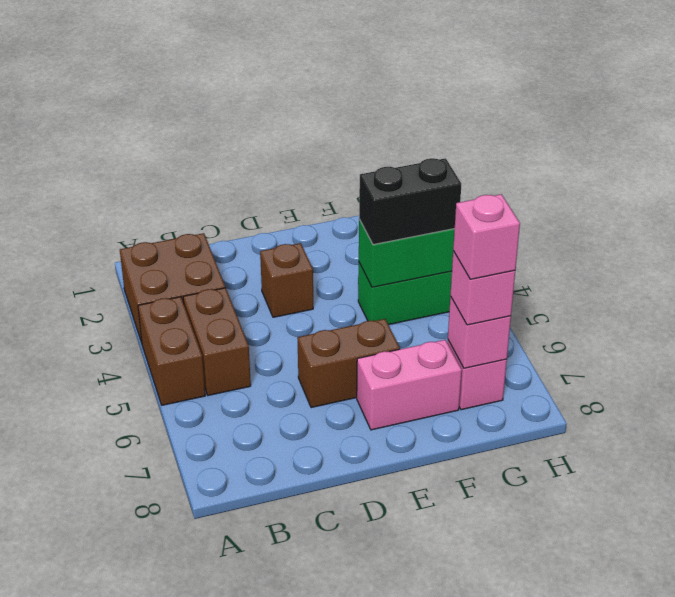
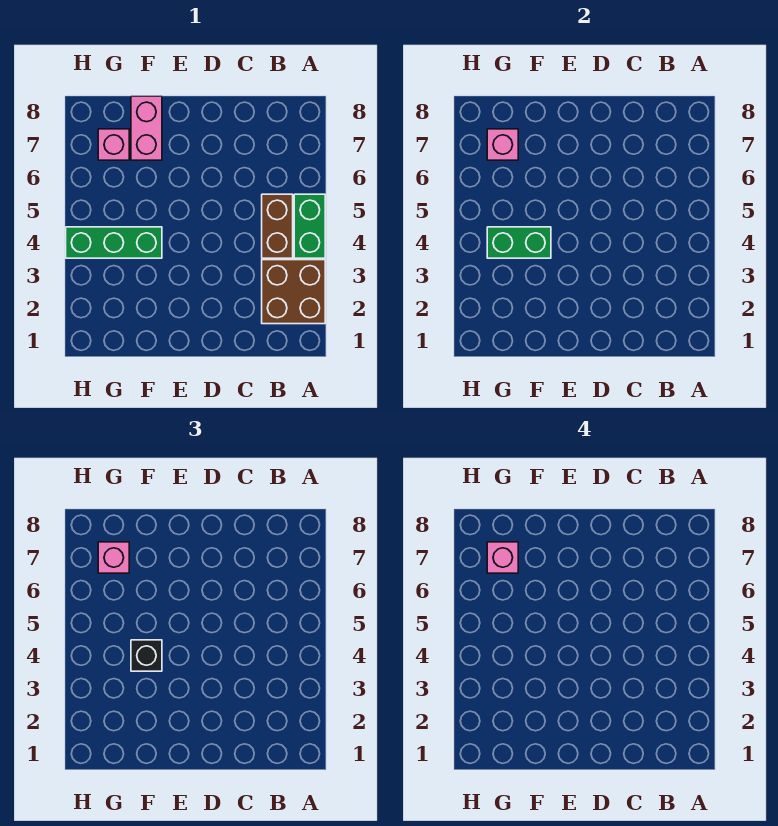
brown 1x2 brick [138,297,205,405] -> green 1x2 brick [294,194,325,258]
brown 1x1 brick [260,243,313,317] -> none
brown 1x2 brick [297,319,400,408] -> none
pink 1x2 brick [357,340,462,430] -> pink 1x2 brick turned to [131,96,162,160]
black 1x2 brick [359,158,461,245] -> black 1x1 brick [131,640,162,671]

